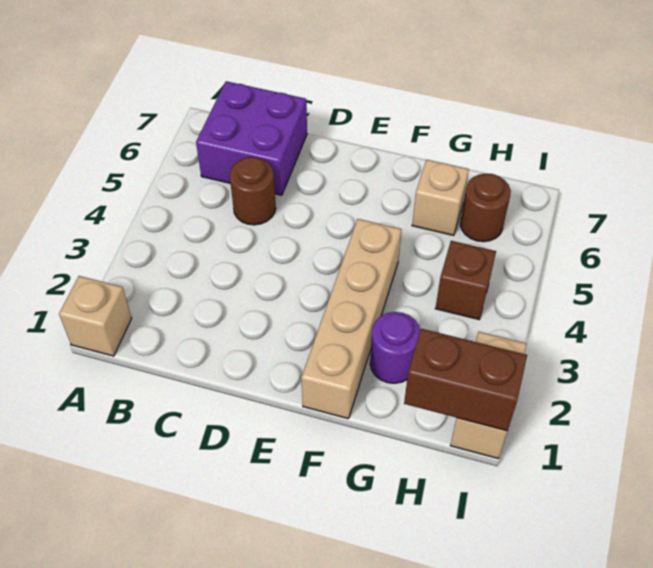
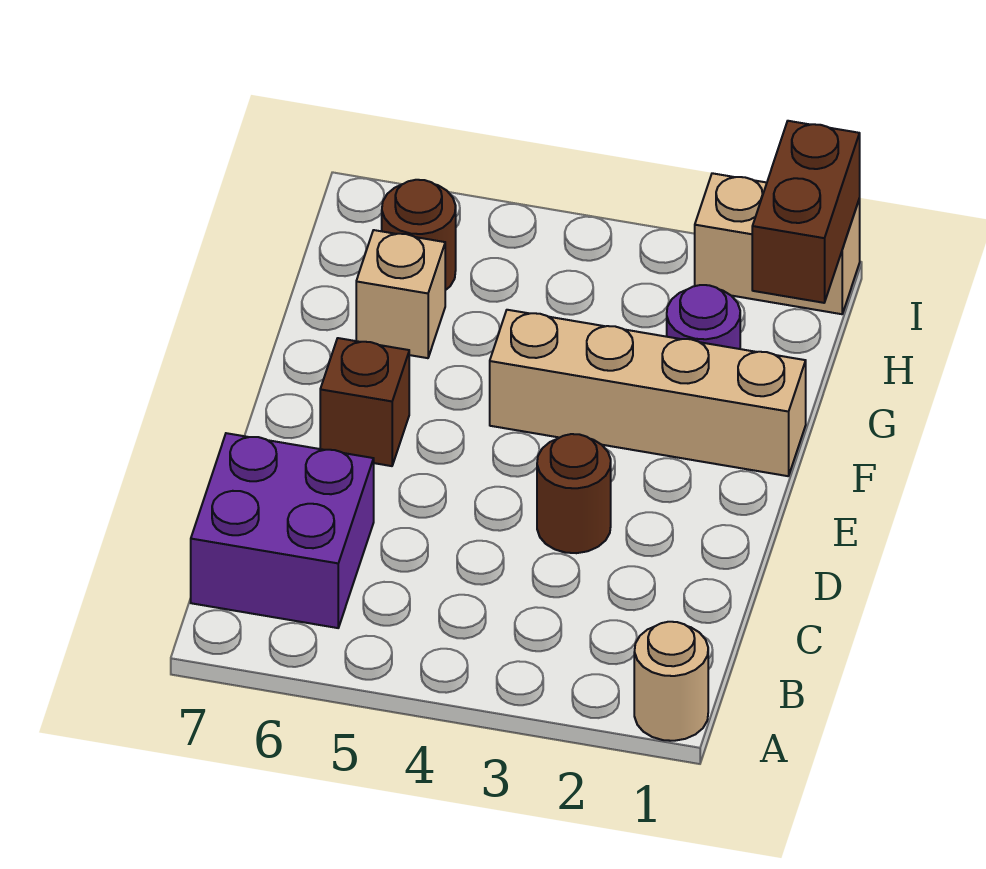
tan 1x1 brick [59,276,132,356] -> tan 1x1 round brick [634,622,708,741]
brown 1x1 round brick [230,157,276,225] -> brown 1x1 round brick moved to [537,434,611,553]
brown 1x1 brick [435,241,496,319] -> brown 1x1 brick moved to [320,338,409,466]

